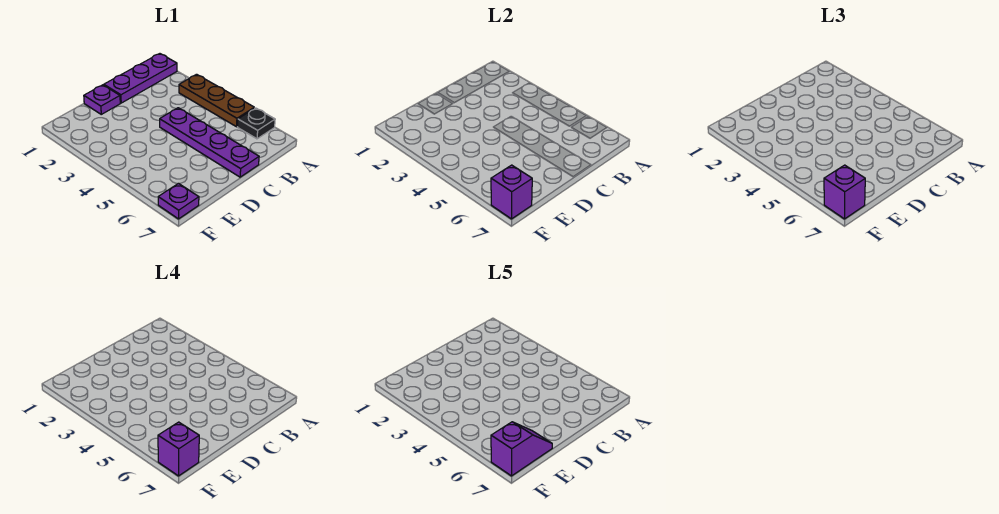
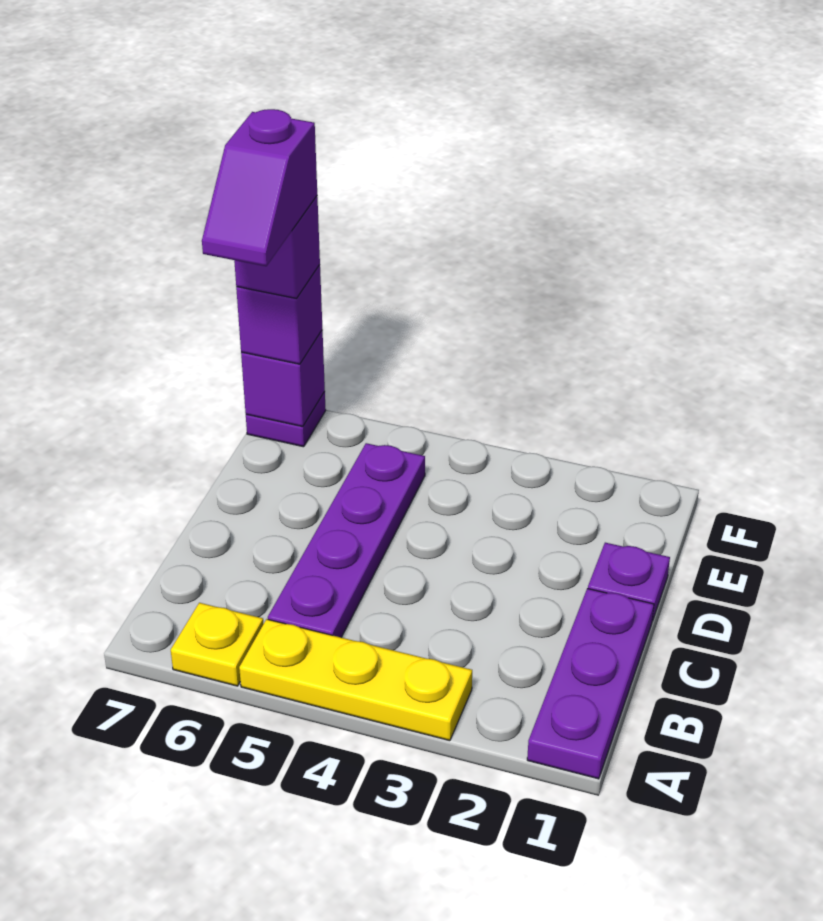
brown 1x3 plate [179,74,254,127] -> yellow 1x3 plate [239,619,472,741]
black 1x1 plate [238,108,275,139] -> yellow 1x1 plate [171,603,263,686]
purple 1x4 plate [160,108,259,177] -> purple 1x4 plate turned to [268,443,425,637]

